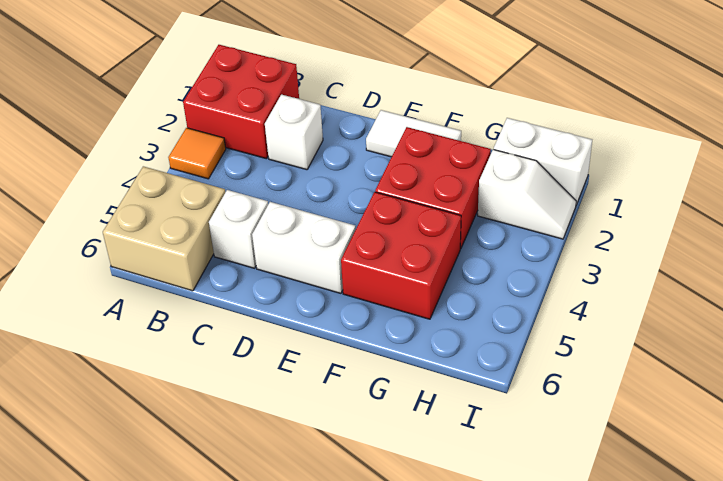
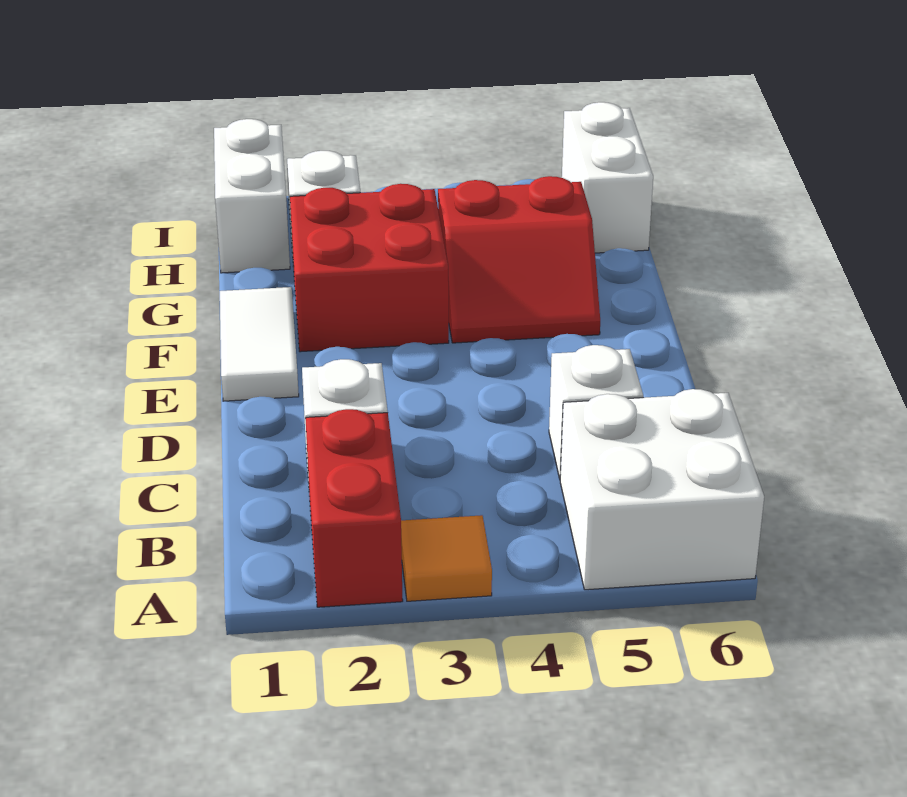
red 2x2 brick [183,45,299,159] -> red 1x2 brick [305,409,403,607]
tan 2x2 brick [103,166,225,291] -> white 2x2 brick [560,389,764,590]
white 1x2 brick [252,202,356,293] -> white 1x2 brick moved to [562,102,653,253]
red 2x2 brick [341,192,461,319] -> red 2x2 slope [438,176,600,343]

